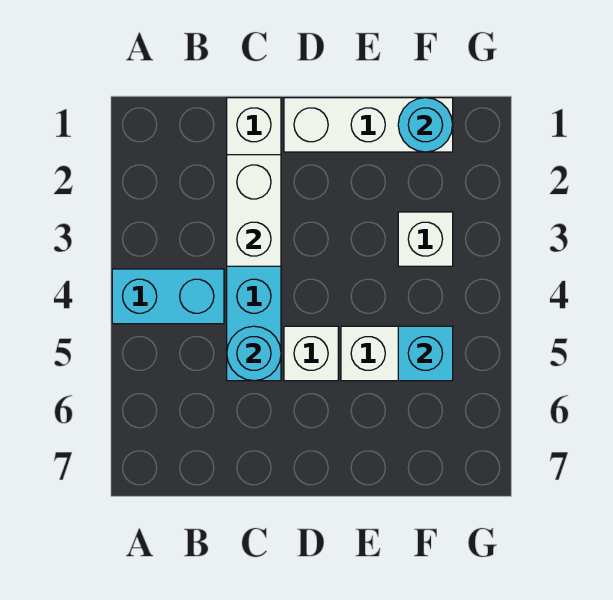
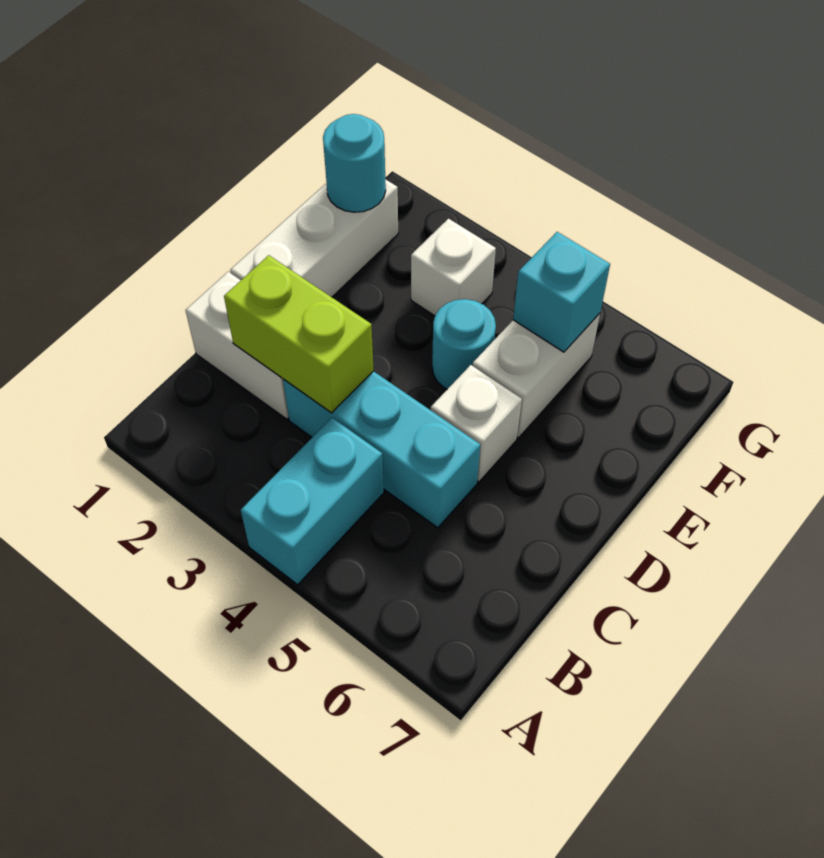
white 1x2 brick [227,155,281,266] -> lime 1x2 brick [224,255,374,413]
cyan 1x1 round brick [227,326,281,381] -> cyan 1x1 round brick moved to [432,299,496,389]

